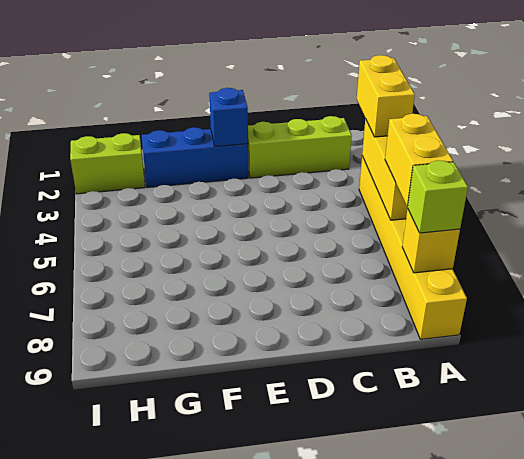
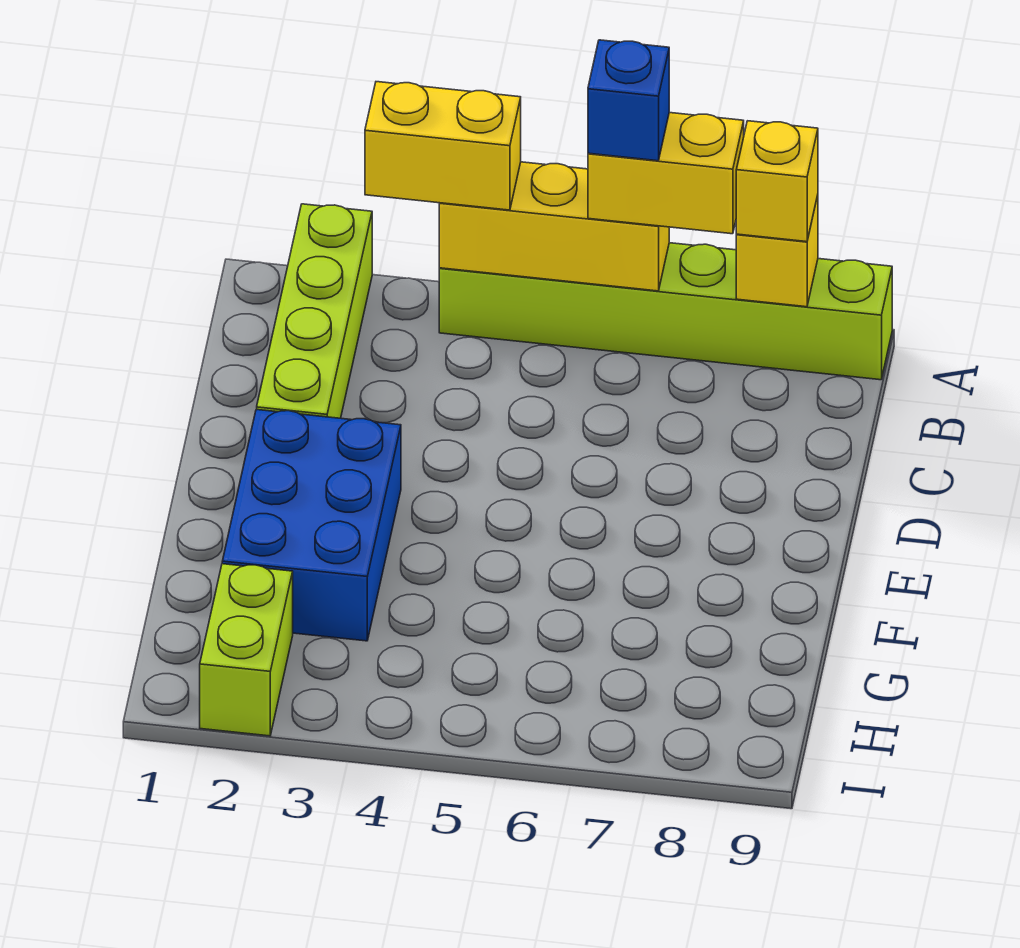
yellow 1x6 brick [359,156,467,339] -> lime 1x6 brick [439,243,892,380]
lime 1x1 brick [408,160,468,233] -> yellow 1x1 brick [736,121,818,242]
lime 1x3 brick [248,116,352,178] -> lime 1x4 brick [257,204,372,418]
blue 1x3 brick [142,127,248,187] -> blue 2x3 brick [222,410,401,641]
blue 1x1 brick [209,88,248,147] -> blue 1x1 brick moved to [588,40,669,161]

